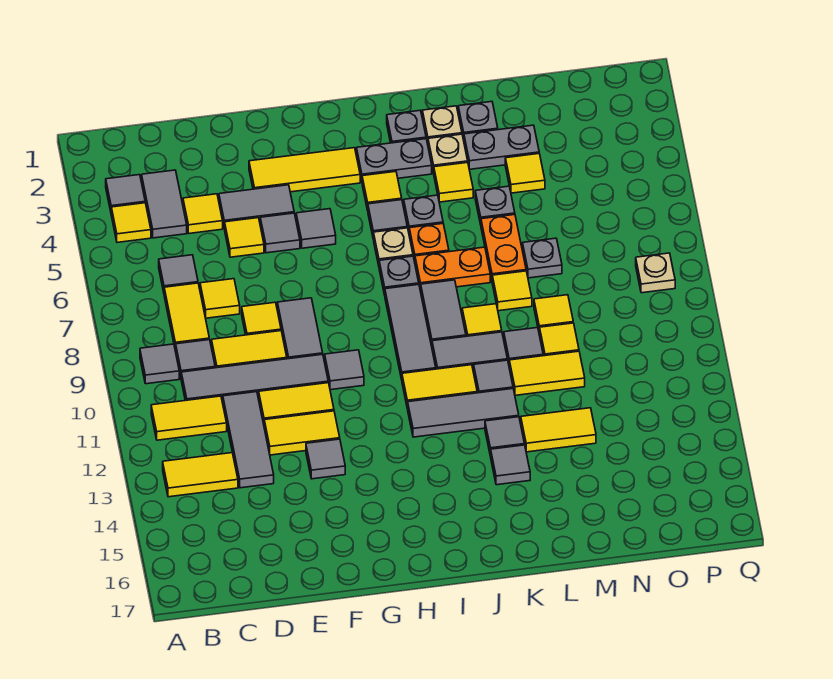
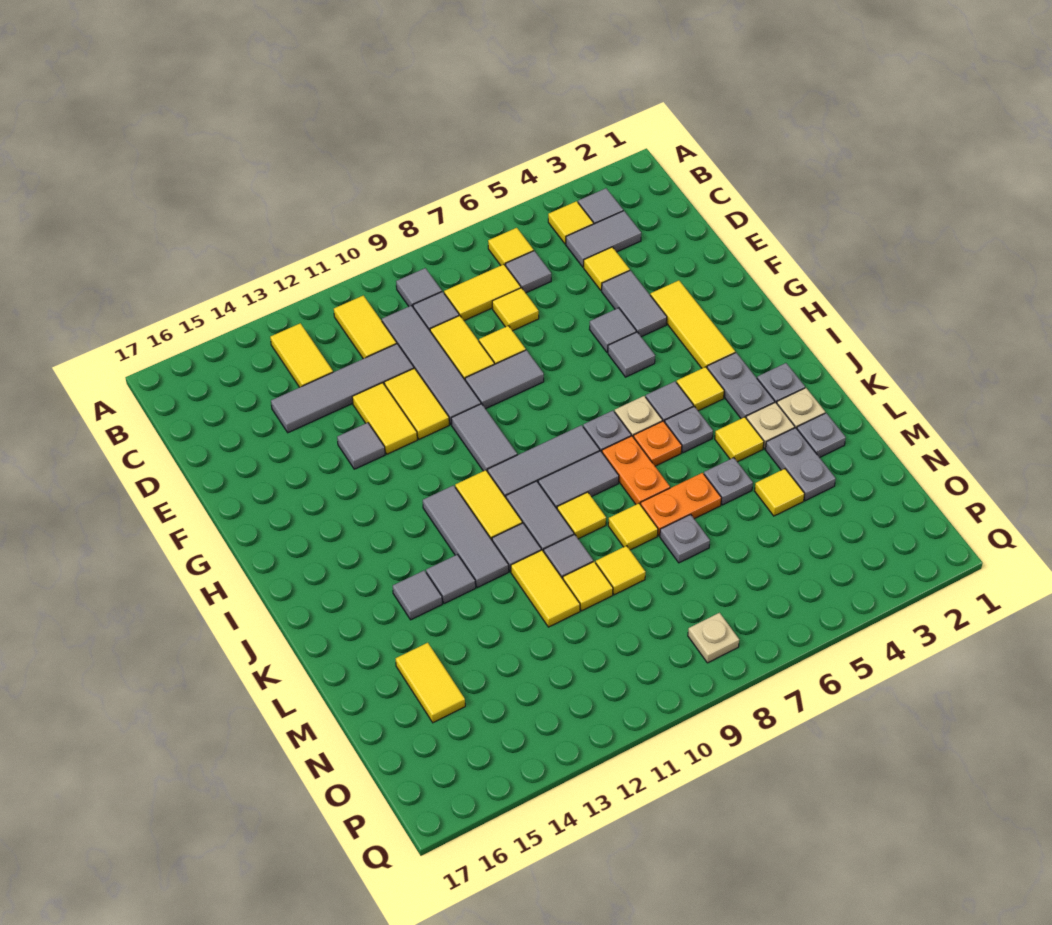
grey 1x3 tile [223,392,274,488] -> grey 1x4 tile [271,344,414,433]
yellow 1x1 tile [225,218,264,257] -> yellow 1x1 tile moved to [488,228,534,266]
grey 1x1 tile [325,350,364,390] -> grey 1x2 tile [451,404,517,472]
yellow 1x2 tile [521,408,596,452] -> yellow 1x2 tile moved to [396,643,465,723]

